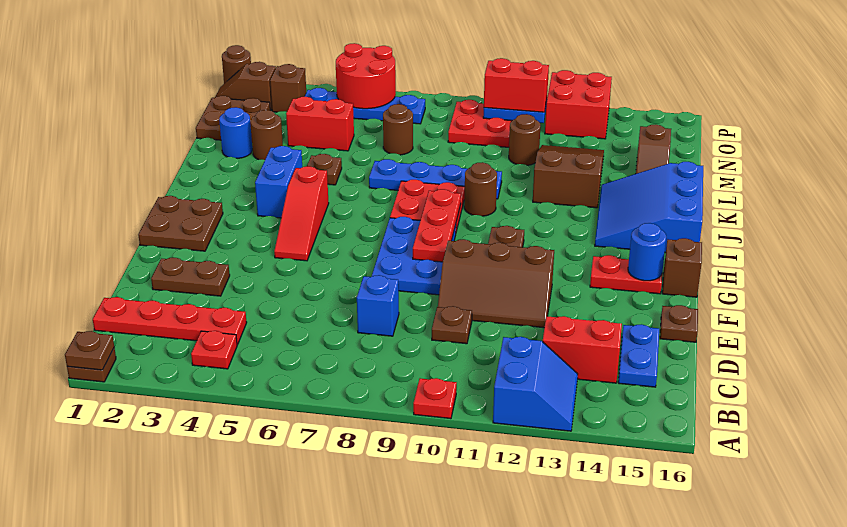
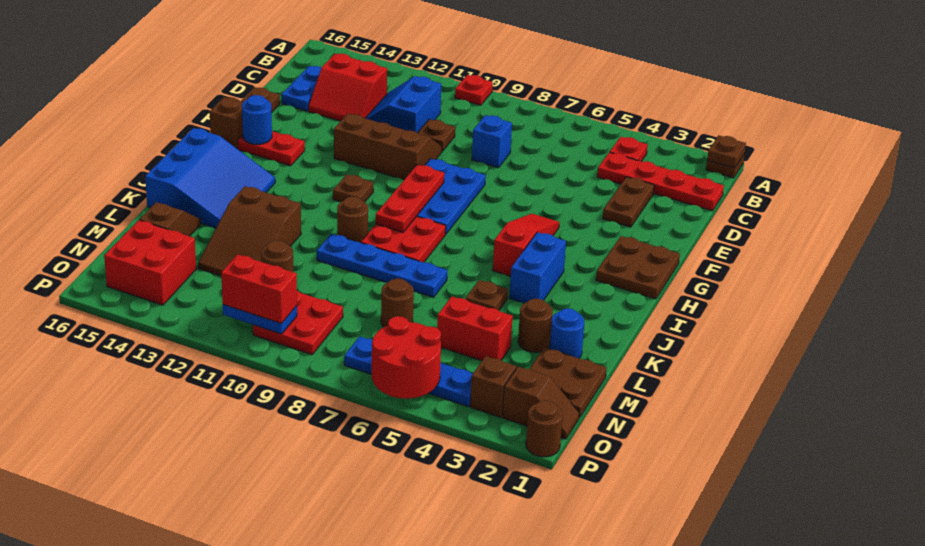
blue 2x2 slope [493,337,578,431] -> blue 2x2 slope moved to [366,76,441,133]
brown 1x2 plate [151,258,230,296] -> brown 1x2 plate turned to [603,177,654,227]
red 2x2 brick [545,70,612,139] -> red 2x2 brick moved to [104,220,196,305]

